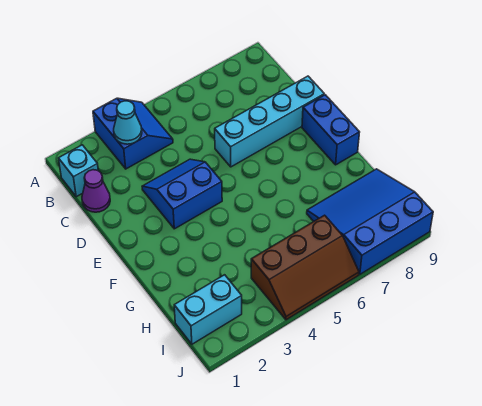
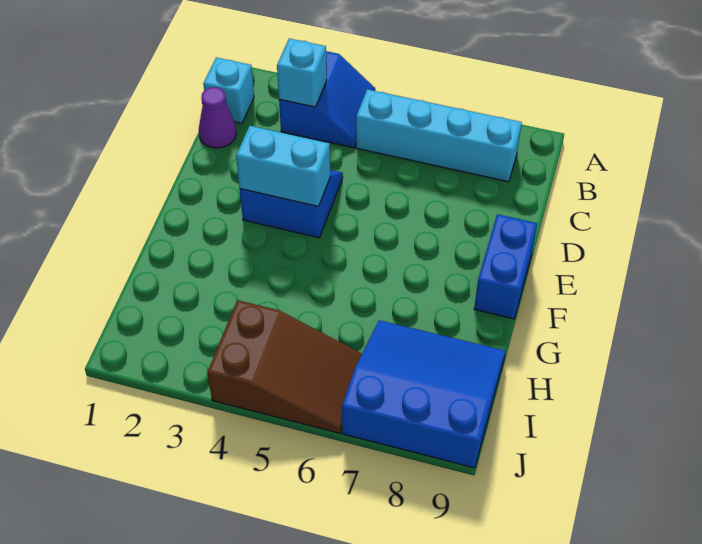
cyan 1x1 cone [114,101,142,144] -> cyan 1x1 brick [277,39,327,107]
cyan 1x4 brick [215,76,324,167] -> cyan 1x4 brick moved to [356,89,522,182]
cyan 1x2 brick [174,275,242,344] -> cyan 1x2 brick moved to [236,126,330,206]
brown 2x3 slope [251,215,359,320] -> brown 2x3 slope turned to [207,300,362,433]

